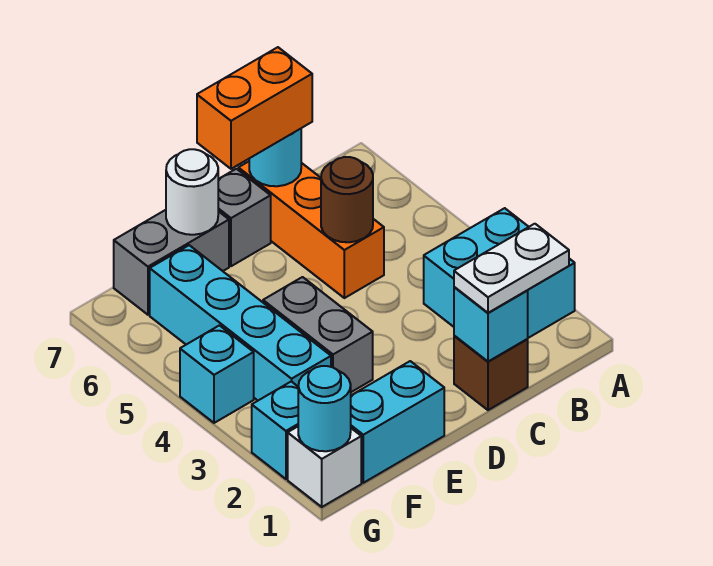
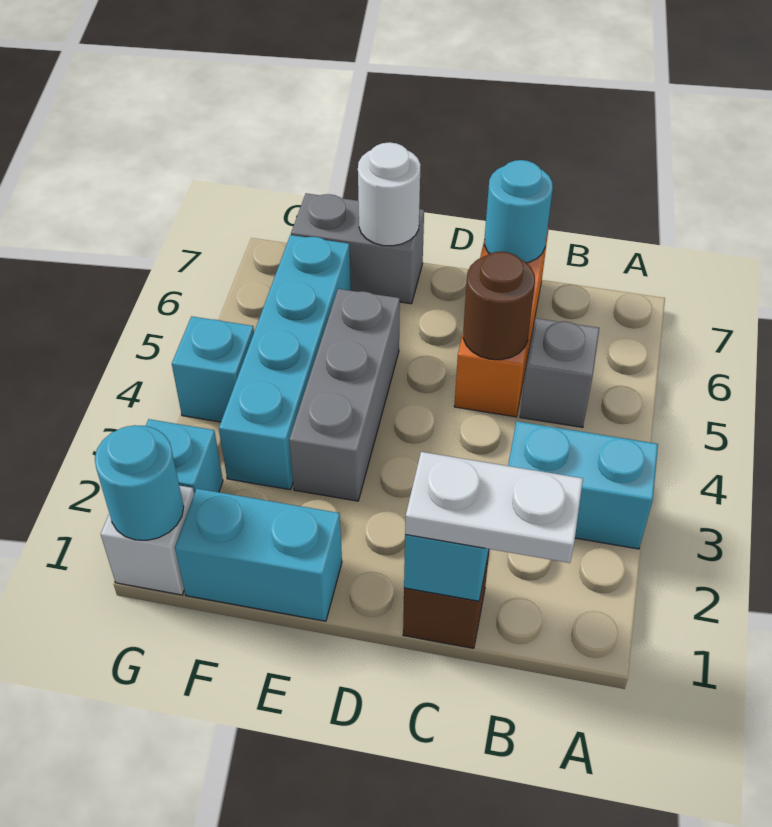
cyan 2x2 brick [424,208,575,338] -> cyan 1x2 brick [508,421,658,549]
orange 1x2 brick [197,47,312,169] -> none
grey 1x1 brick [218,169,271,266] -> grey 1x1 brick moved to [520,318,599,427]
grey 1x2 brick [263,277,373,392] -> grey 1x3 brick [289,289,400,501]

